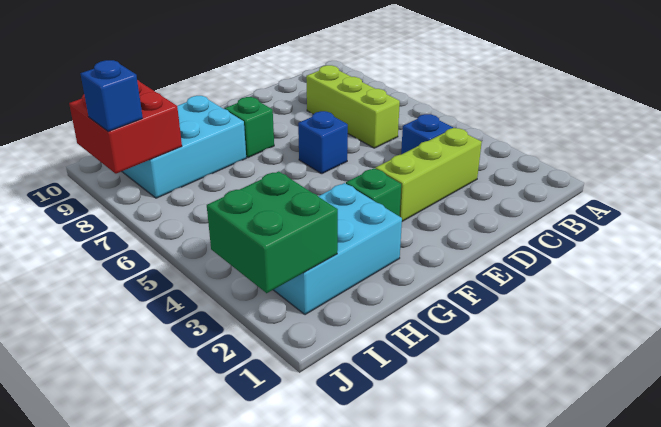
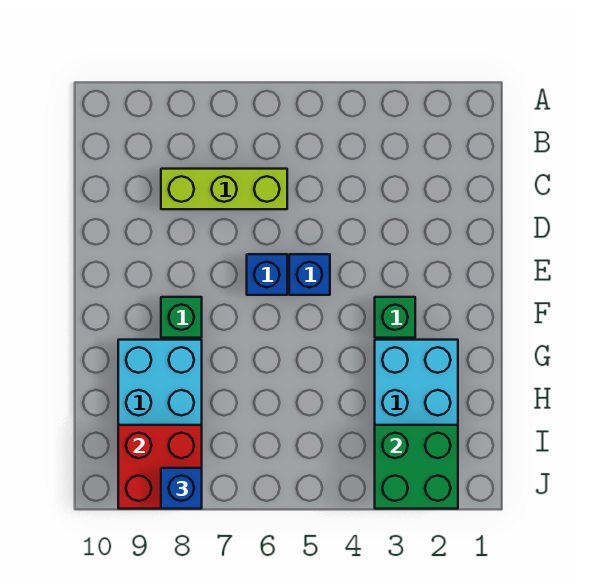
lime 1x3 brick [375,128,482,221] -> none
blue 1x1 brick [401,114,453,154] -> blue 1x1 brick moved to [289,254,330,295]

